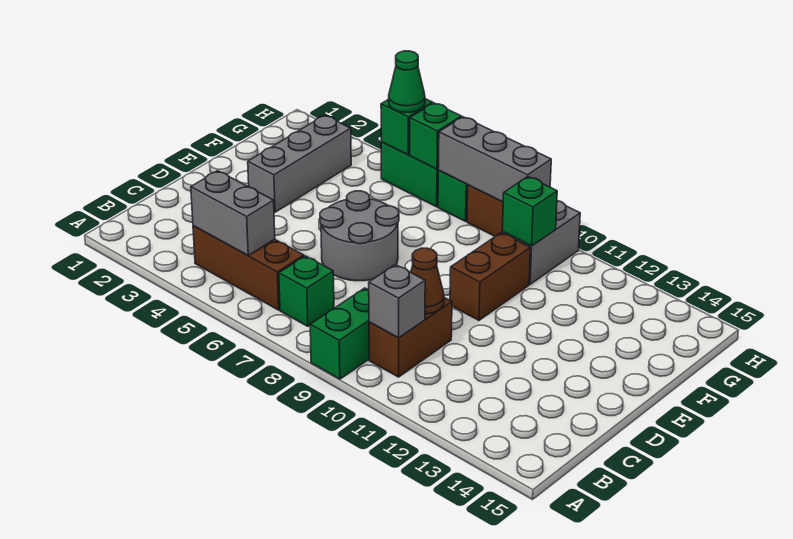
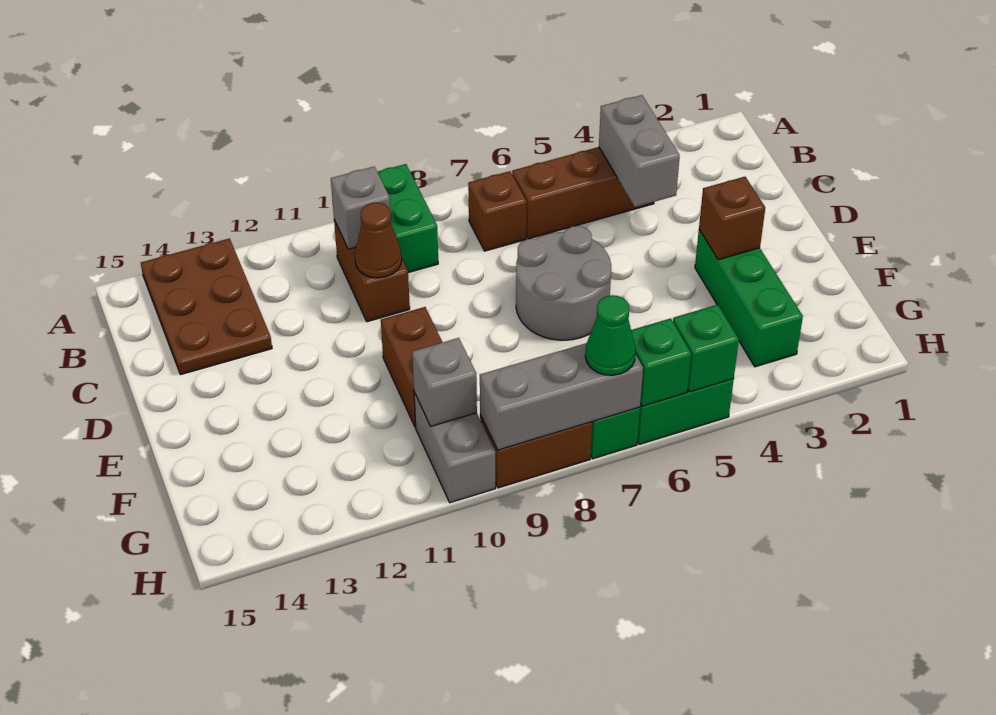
none -> brown 2x3 plate [141,238,272,375]
grey 1x2 brick [191,171,275,255] -> grey 1x2 brick turned to [599,95,680,207]
green 1x1 brick [279,256,334,326] -> brown 1x1 brick [468,171,527,251]
grey 1x3 brick [248,115,351,212] -> green 1x3 brick [695,230,803,367]
none -> brown 1x1 brick [699,177,765,260]
green 1x1 brick [502,177,557,246] -> grey 1x1 brick [412,338,477,426]
green 1x1 cone [389,51,425,112] -> green 1x1 cone moved to [585,295,636,375]

